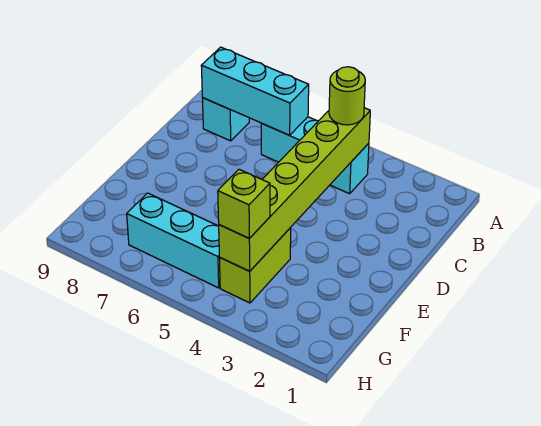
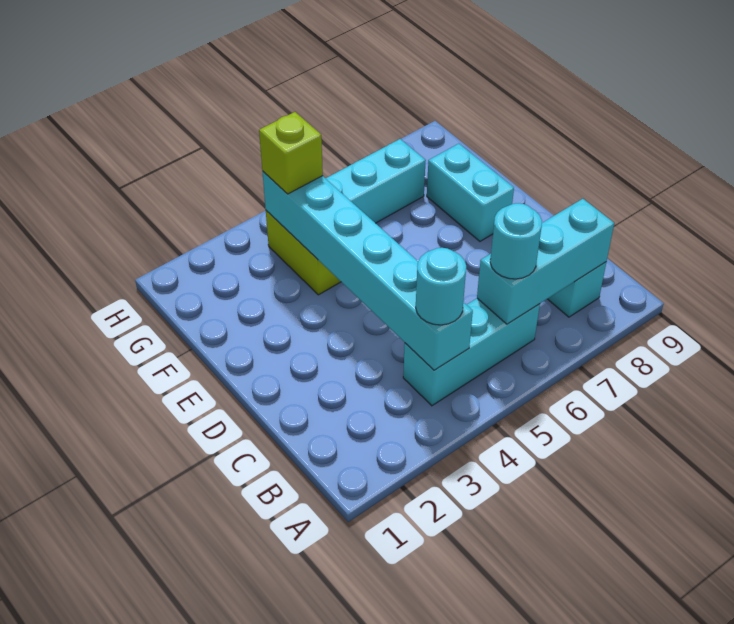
lime 1x6 brick [219,108,370,271] -> cyan 1x6 brick [262,171,473,370]
lime 1x1 round brick [329,67,365,125] -> cyan 1x1 round brick [416,248,466,325]
none -> cyan 1x1 round brick [490,203,542,279]
none -> cyan 1x2 brick [427,144,514,241]

